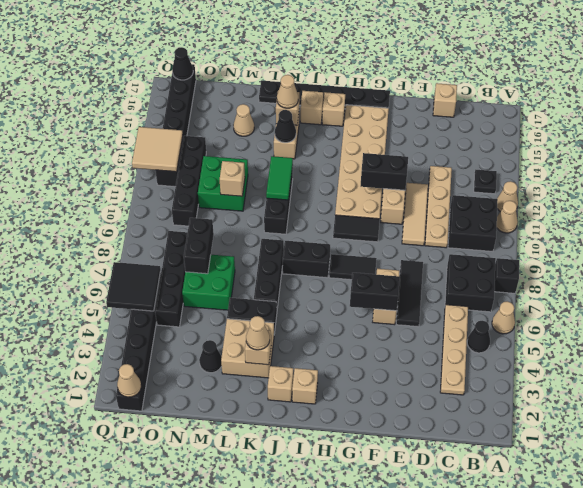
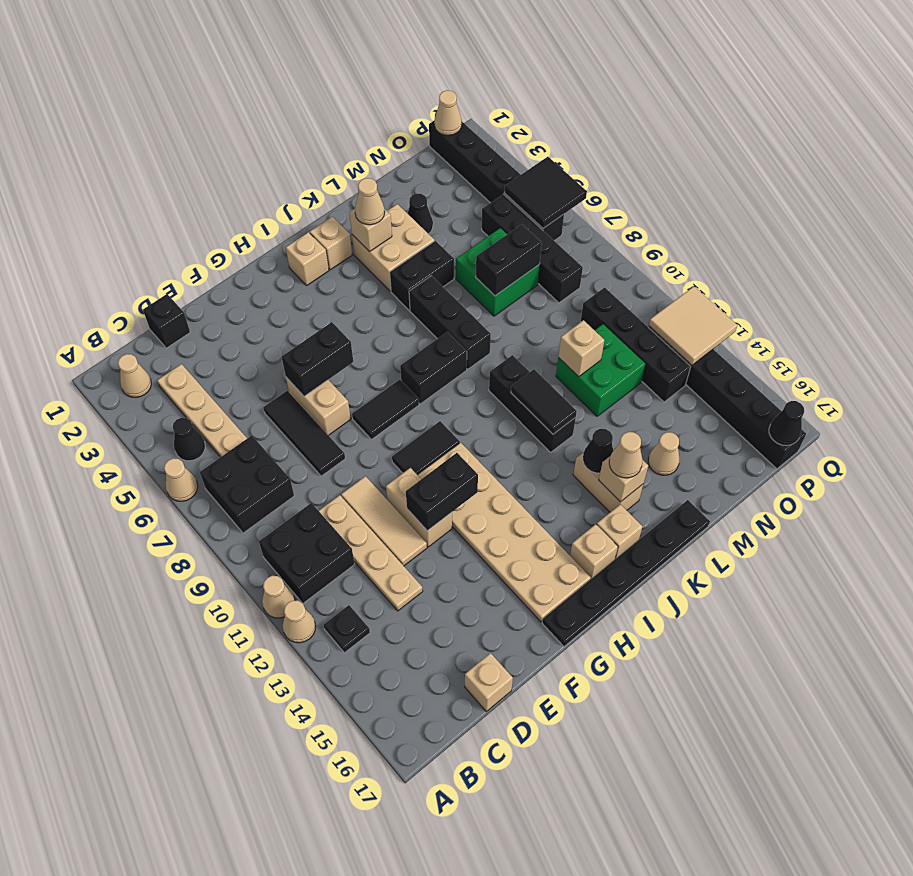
black 1x1 brick [494,258,519,293] -> black 1x1 brick moved to [143,294,190,348]
none -> tan 1x1 cone [118,354,151,397]
green 1x2 tile [266,156,293,200] -> black 1x2 tile [511,369,577,434]
black 1x2 brick [184,218,214,274] -> black 1x2 brick turned to [476,224,542,296]

